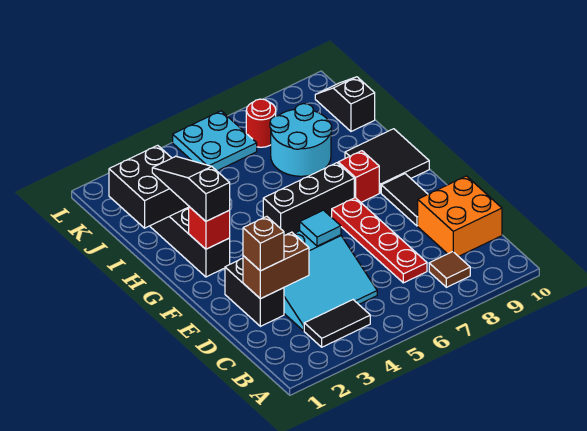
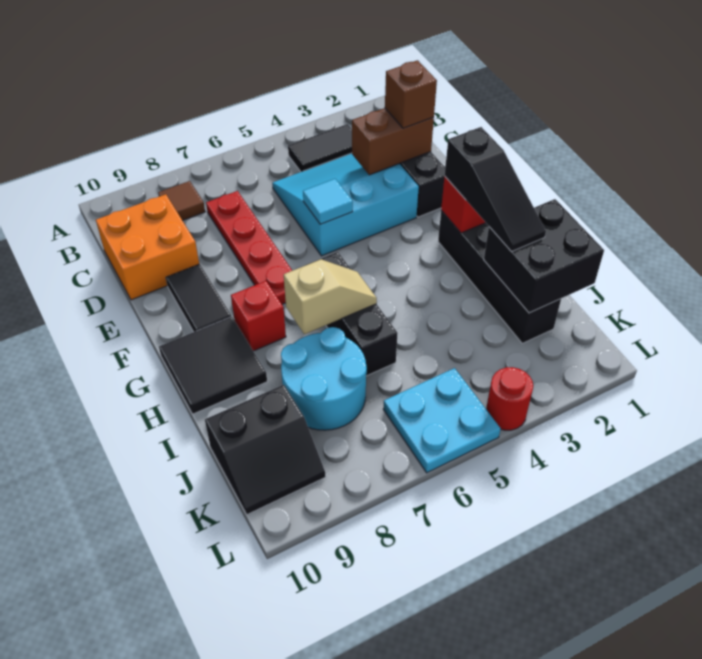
black 1x3 brick [263,163,354,235] -> black 1x3 brick turned to [305,252,398,376]
none -> tan 1x2 slope [284,259,377,334]
black 1x2 slope [315,77,375,131] -> black 2x2 slope [205,385,326,515]
red 1x1 round brick [246,99,276,147] -> red 1x1 round brick moved to [486,367,533,430]

